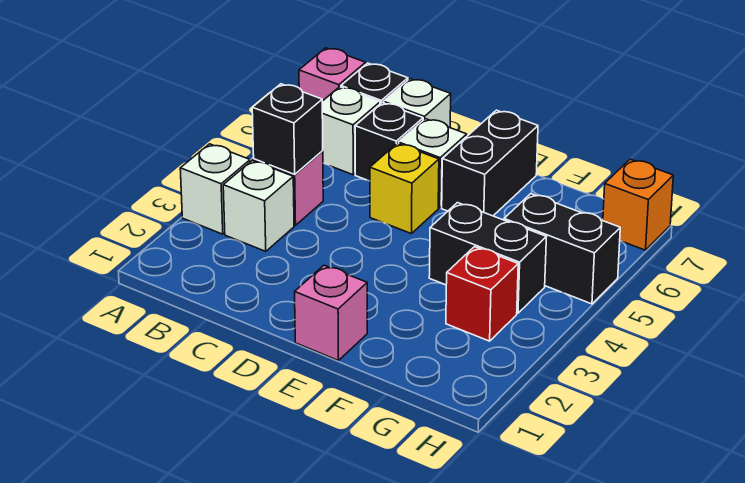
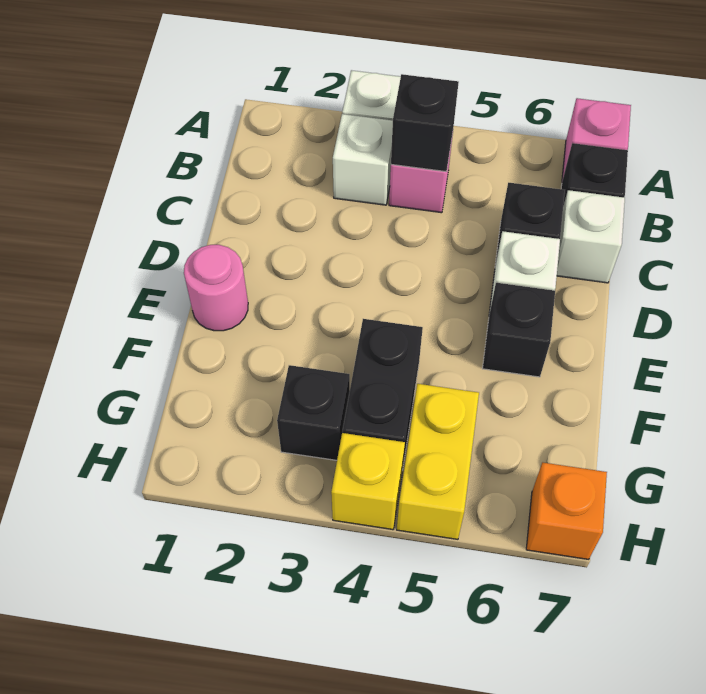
white 1x1 brick [322,87,380,175] -> none
yellow 1x1 brick [370,143,439,234] -> yellow 1x1 brick moved to [331,433,405,530]
pink 1x1 brick [295,265,367,361] -> pink 1x1 round brick [184,245,248,331]
black 1x2 brick [442,110,538,216] -> black 1x1 brick [482,283,555,377]
red 1x1 brick [446,247,518,341] -> black 1x1 brick [277,365,350,460]
black 1x2 brick [504,194,620,304] -> yellow 1x2 brick [397,384,479,539]

